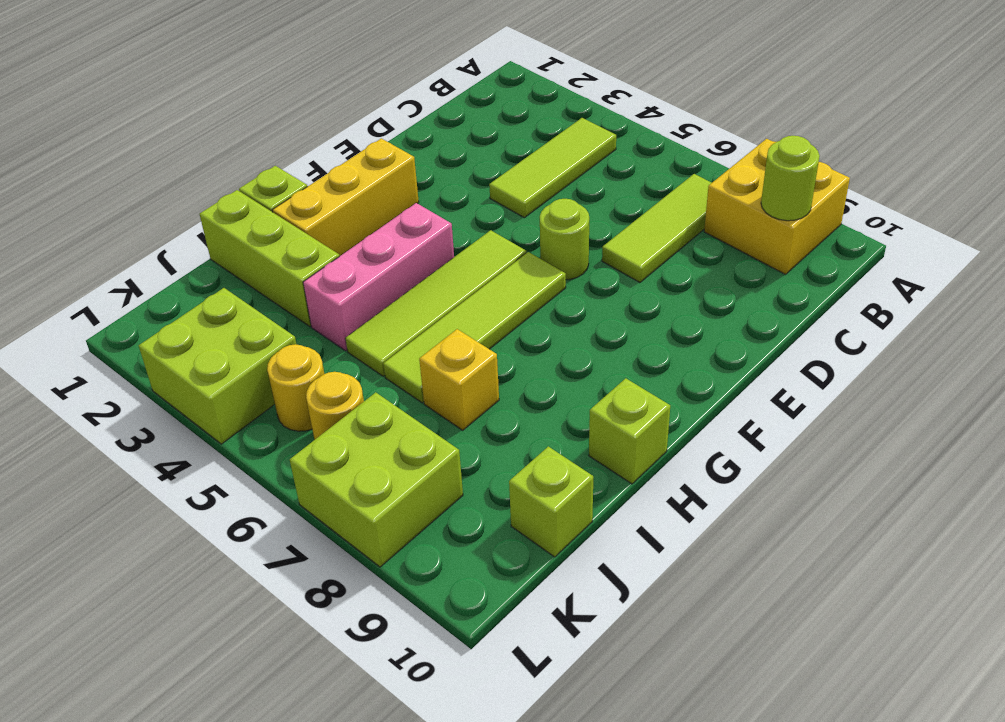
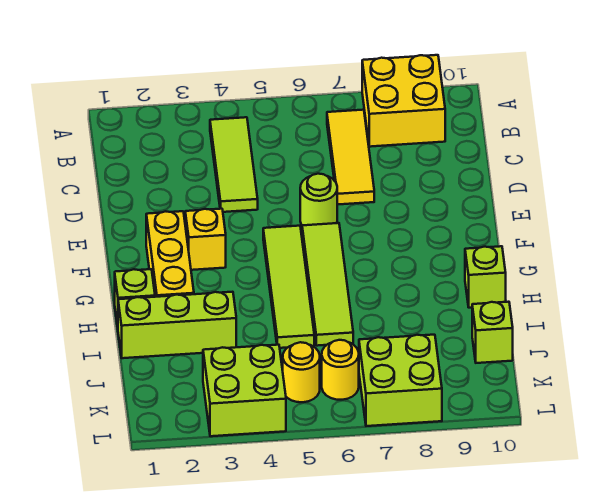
lime 1x3 tile [602,174,711,282] -> yellow 1x3 tile [327,110,374,205]
lime 1x1 round brick [761,136,820,221] -> none
pink 1x3 brick [303,203,454,351] -> none
yellow 1x1 brick [419,329,499,430] -> yellow 1x1 brick moved to [185,209,226,270]

